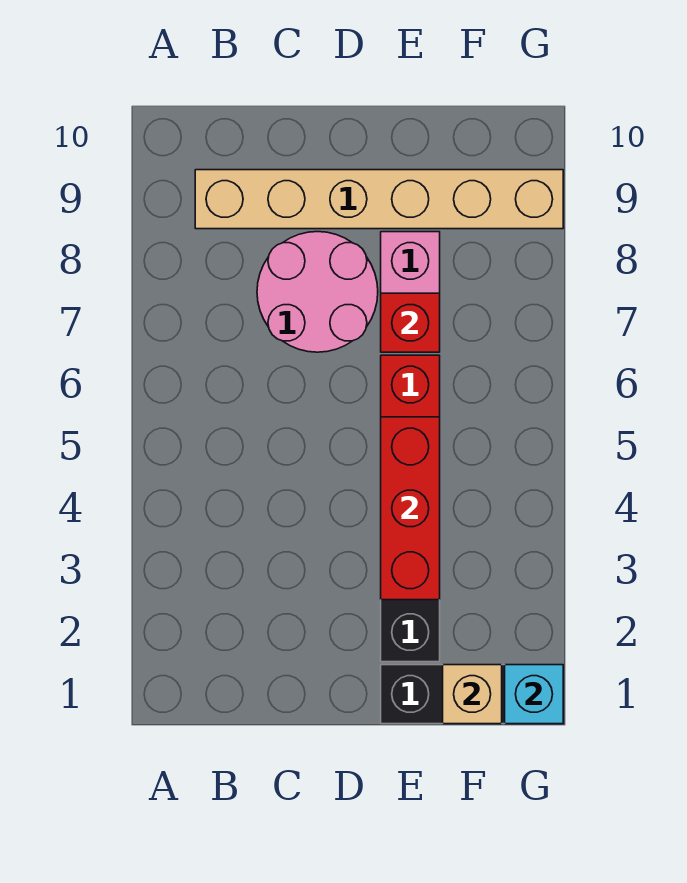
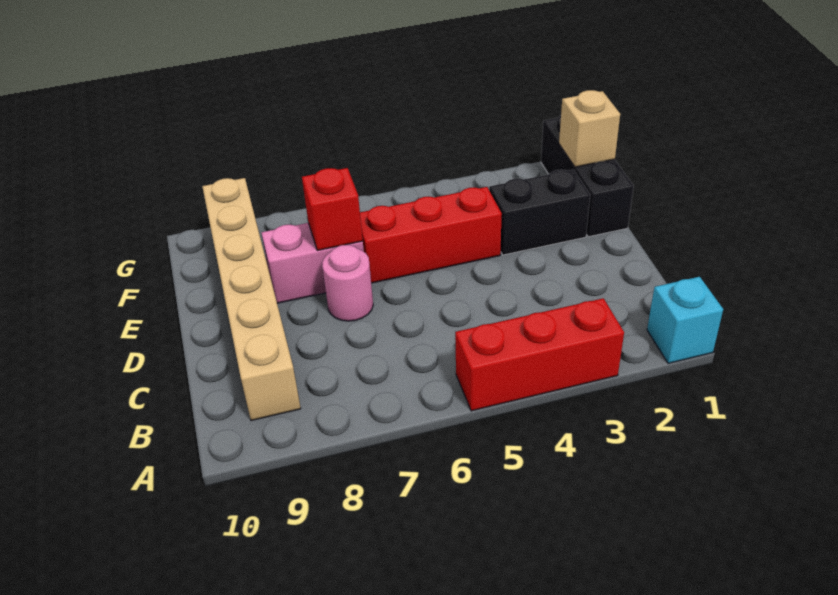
pink 2x2 round brick [257,232,378,352] -> pink 1x1 round brick [322,245,373,321]
red 1x3 brick [381,417,440,600] -> red 1x3 brick moved to [455,298,624,411]
cyan 1x1 brick [505,665,563,724] -> cyan 1x1 brick moved to [647,277,723,363]

